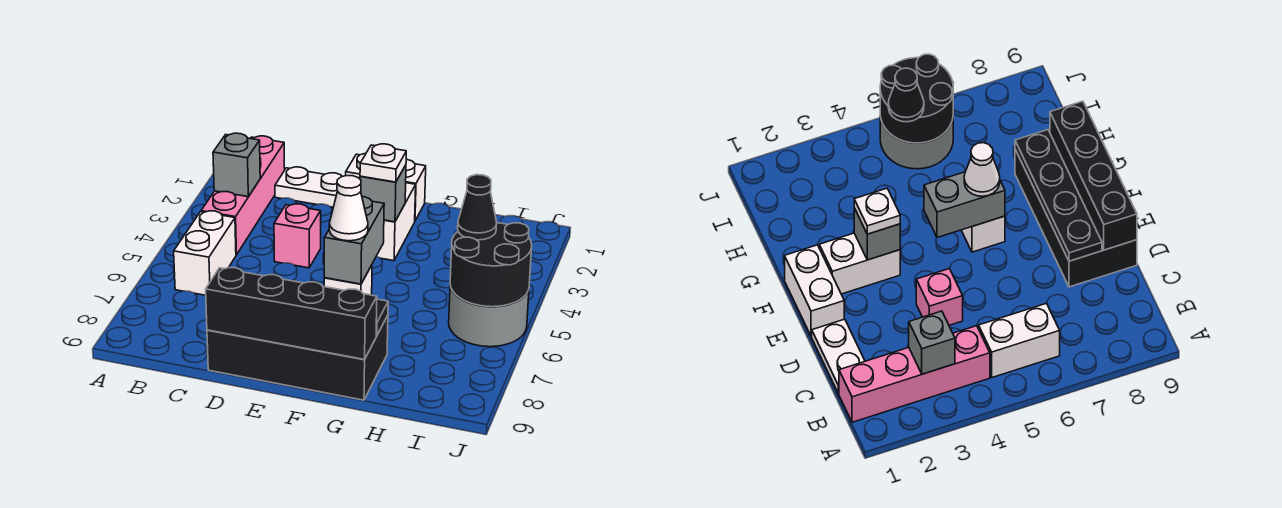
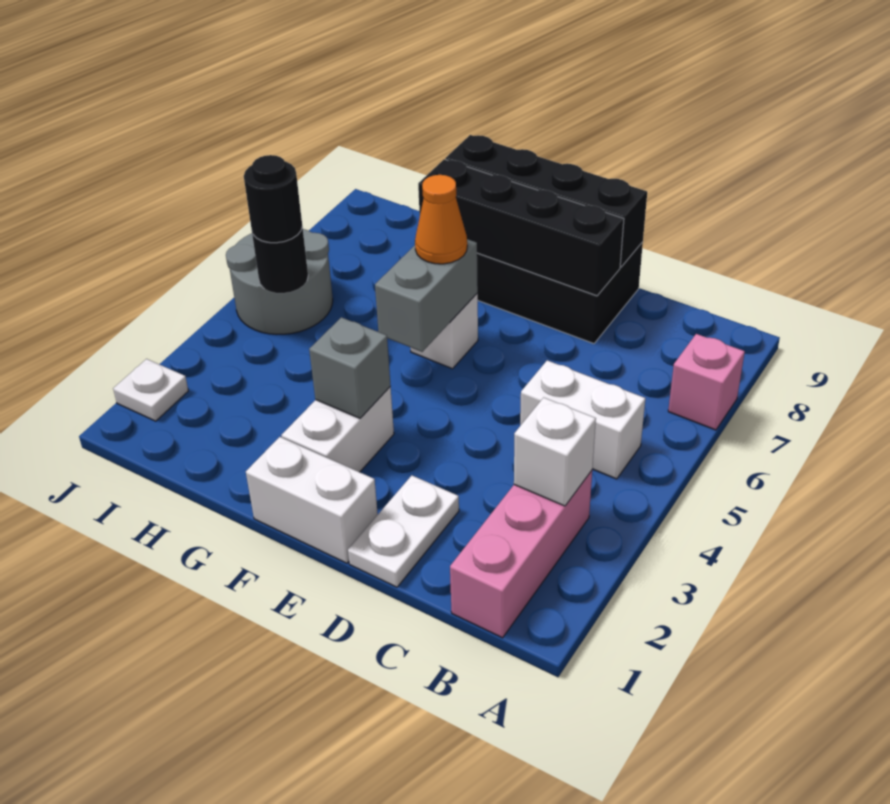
pink 1x4 brick [201,136,285,255] -> pink 1x3 brick [450,471,592,638]
grey 1x1 brick [213,133,260,197] -> white 1x1 brick [514,398,596,506]
white 1x2 brick [174,211,236,295] -> white 1x2 brick turned to [520,360,645,479]
white 1x2 plate [275,167,342,207] -> white 1x2 plate turned to [348,476,459,587]
pink 1x1 brick [274,204,321,268] -> pink 1x1 brick moved to [668,334,745,430]
black 1x4 plate [1015,130,1102,261] -> black 1x4 brick [418,159,624,296]
white 1x1 plate [360,144,406,182] -> white 1x1 plate moved to [113,359,188,421]
white 1x1 cone [329,176,368,241] -> orange 1x1 cone [415,175,467,264]
black 2x2 round brick [450,223,532,307] -> black 1x1 round brick [252,227,308,293]
black 1x1 cone [458,175,497,240] -> black 1x1 round brick [244,155,302,243]

